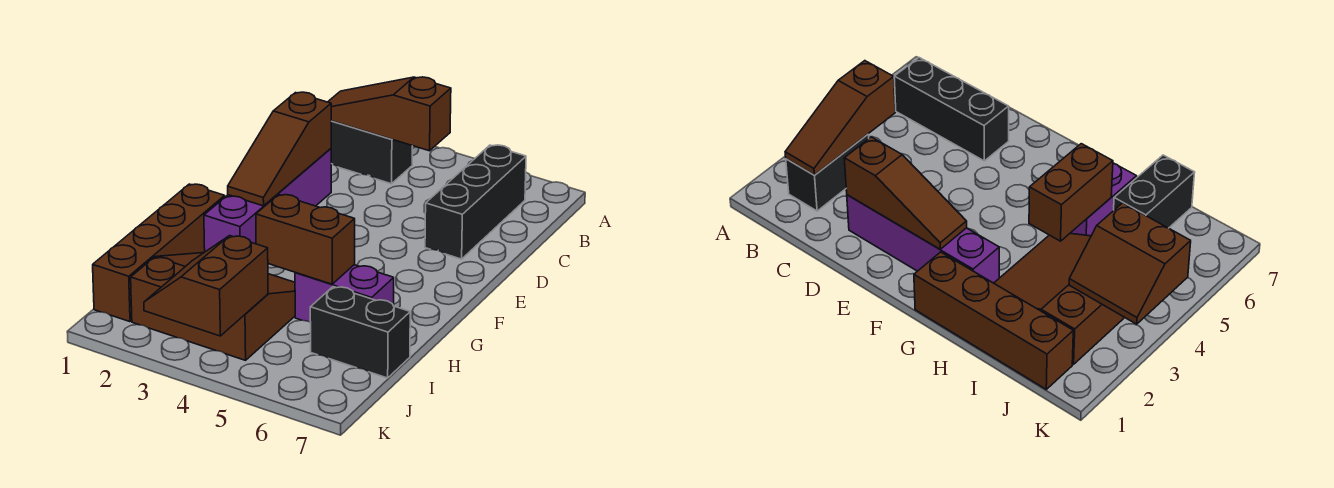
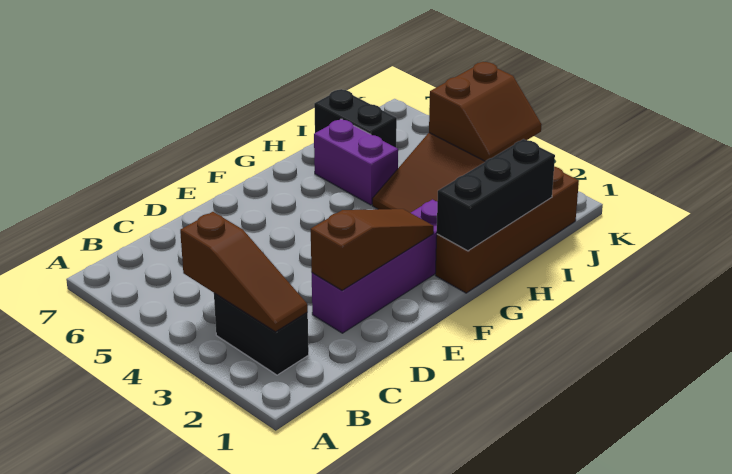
black 1x3 brick [425,145,526,259] -> black 1x3 brick moved to [437,139,555,251]
brown 1x2 brick [256,195,355,284] -> none

